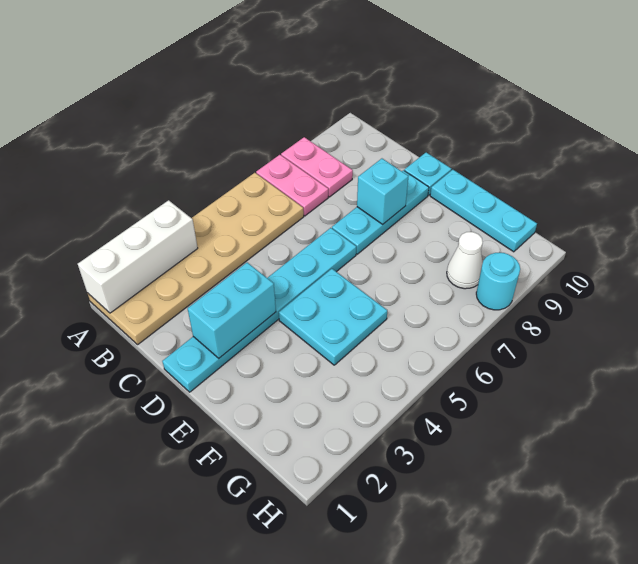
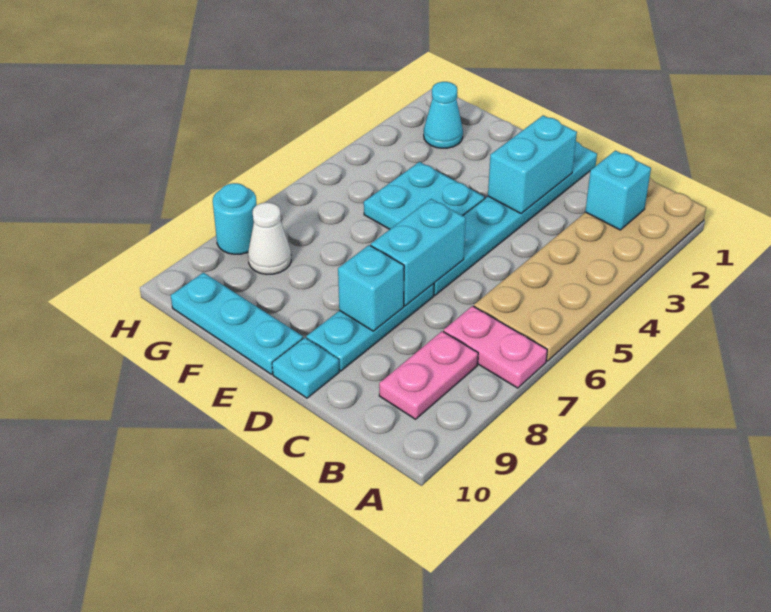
white 1x3 brick [78,200,198,313] -> none
pink 1x2 plate [281,137,353,197] -> pink 1x2 plate turned to [379,331,478,419]
none -> cyan 1x1 brick [585,151,651,230]
none -> cyan 1x2 brick [371,199,466,306]
none -> cyan 1x1 cone [424,82,463,148]

